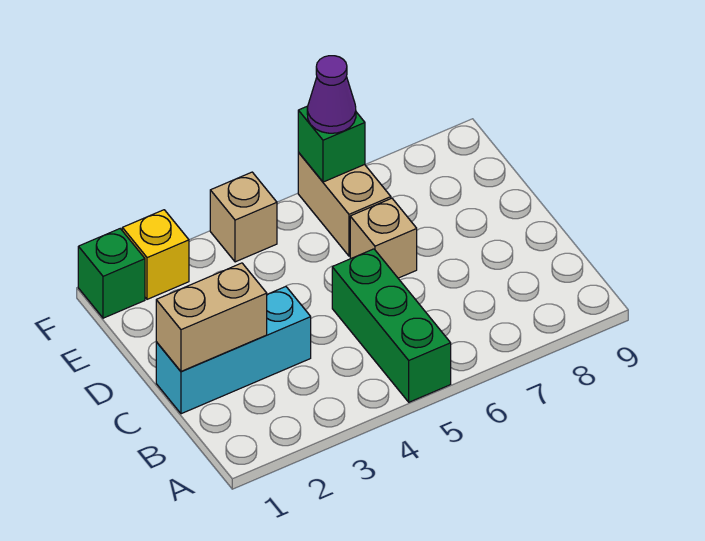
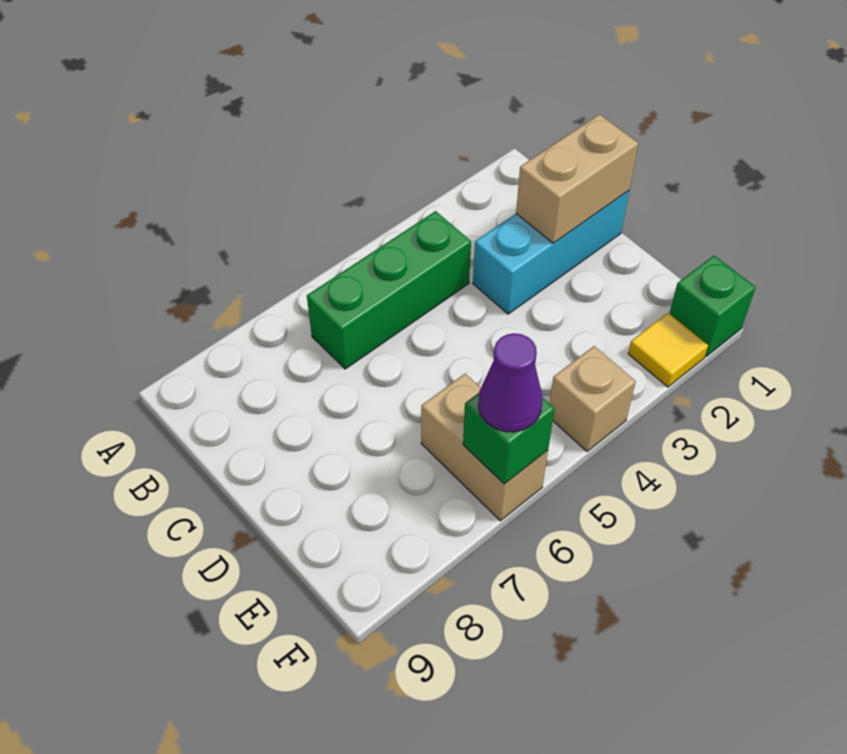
green 1x3 brick [332,249,451,402] -> green 1x3 brick turned to [307,211,471,369]
tan 1x1 brick [350,198,417,278] -> none
yellow 1x1 brick [122,210,189,299] -> yellow 1x1 tile [628,313,708,387]

